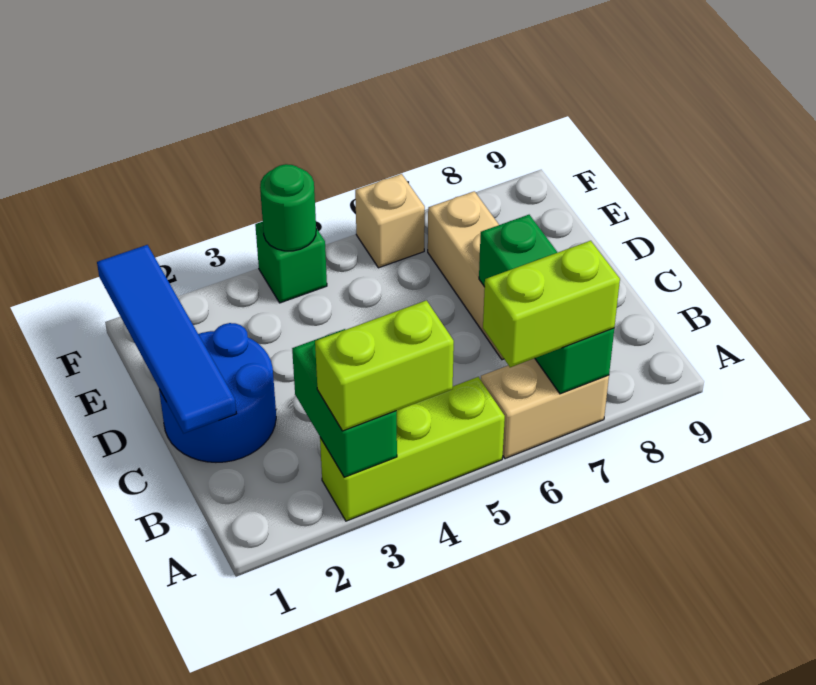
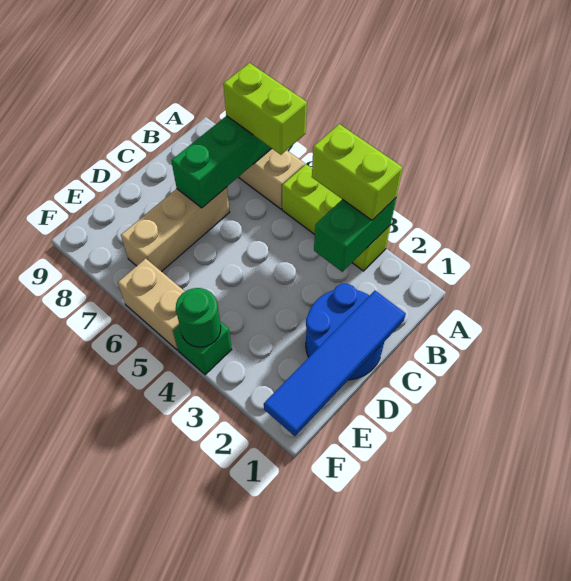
tan 1x1 brick [355,174,425,268] -> tan 1x2 brick [118,259,185,350]

